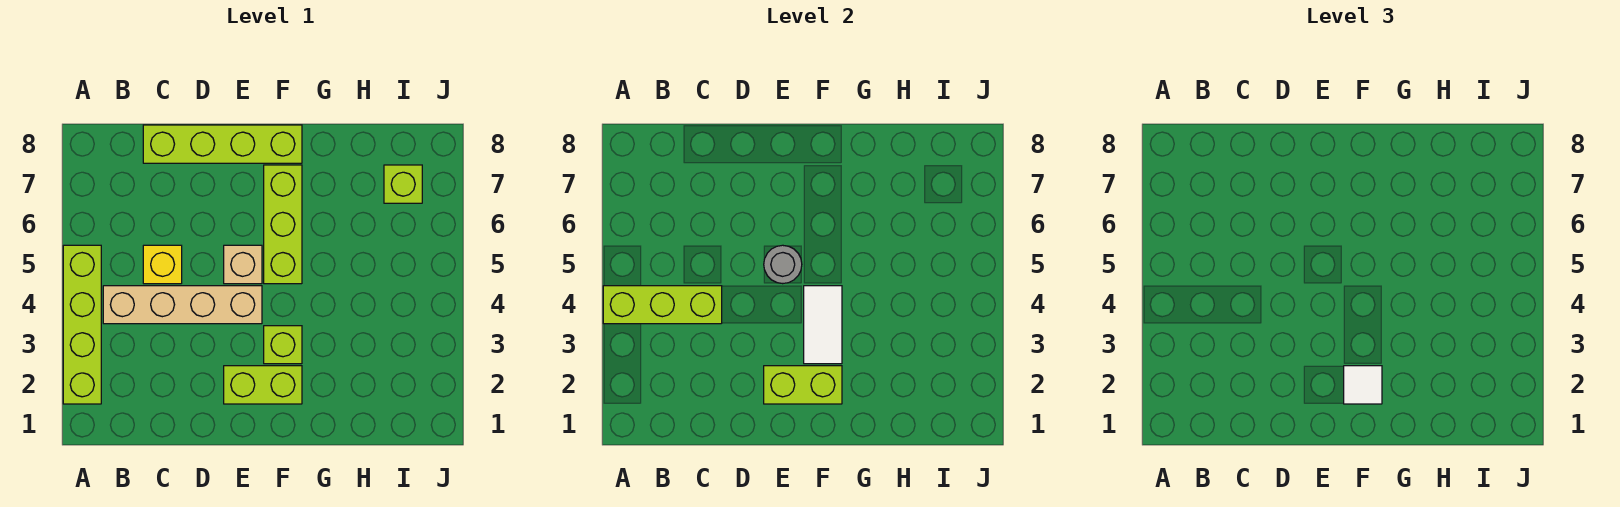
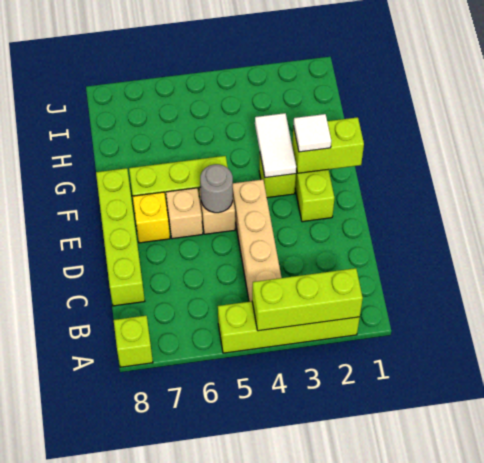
lime 1x3 brick [603,286,722,324] -> lime 1x3 brick turned to [252,268,363,331]
yellow 1x1 brick [143,245,182,284] -> yellow 1x1 brick moved to [133,192,170,243]
lime 1x2 brick [764,366,842,404] -> lime 1x2 brick turned to [292,117,364,173]
none -> tan 1x1 brick [166,188,203,239]
white 1x2 tile [804,286,842,364] -> white 1x2 tile turned to [255,113,296,178]
lime 1x1 brick [384,165,422,203] -> lime 1x1 brick moved to [114,316,153,367]

